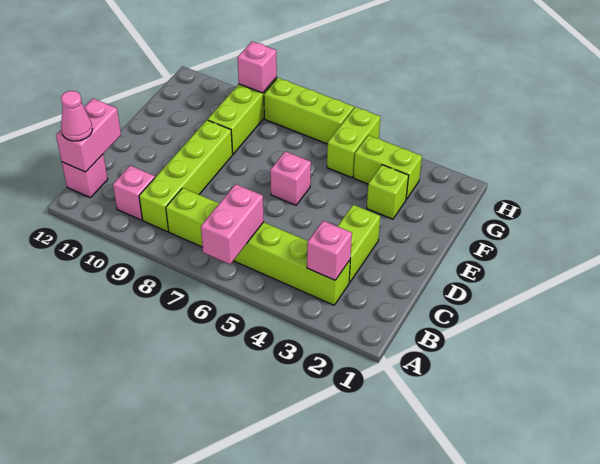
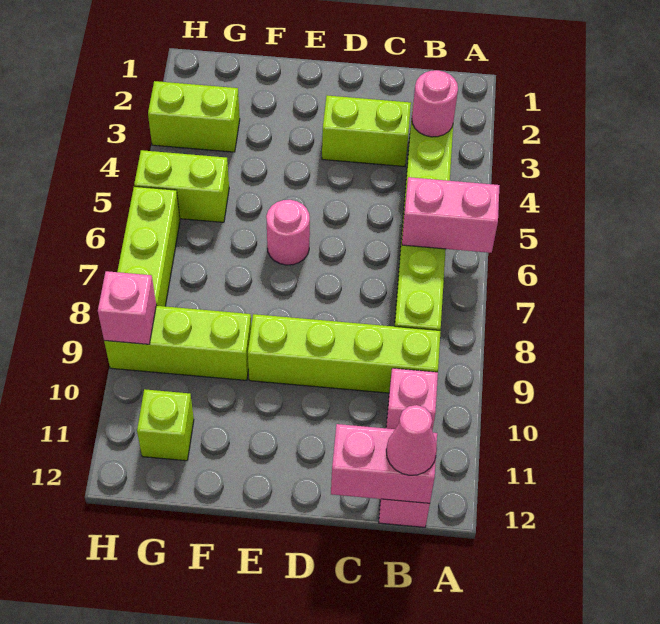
pink 1x1 brick [307,221,352,280] -> pink 1x1 round brick [412,70,458,137]
pink 1x1 brick [270,151,311,205] -> pink 1x1 round brick [266,200,310,265]
lime 1x1 brick [367,165,409,219] -> lime 1x1 brick moved to [137,389,194,461]
lime 1x2 brick [353,135,422,199] -> lime 1x2 brick turned to [148,81,240,152]

